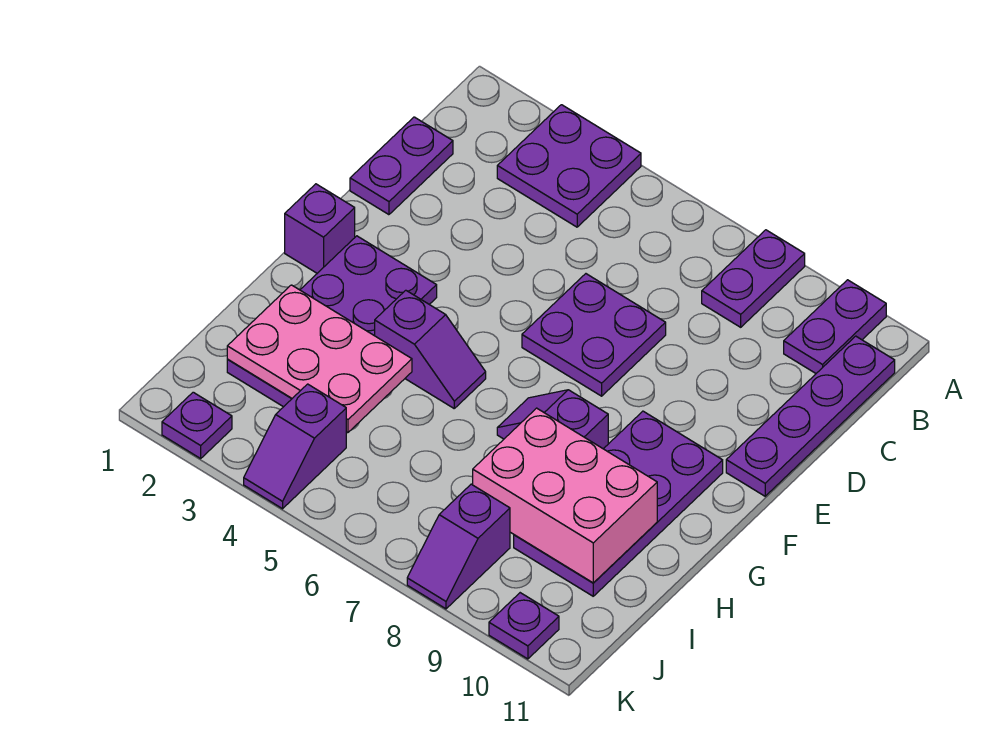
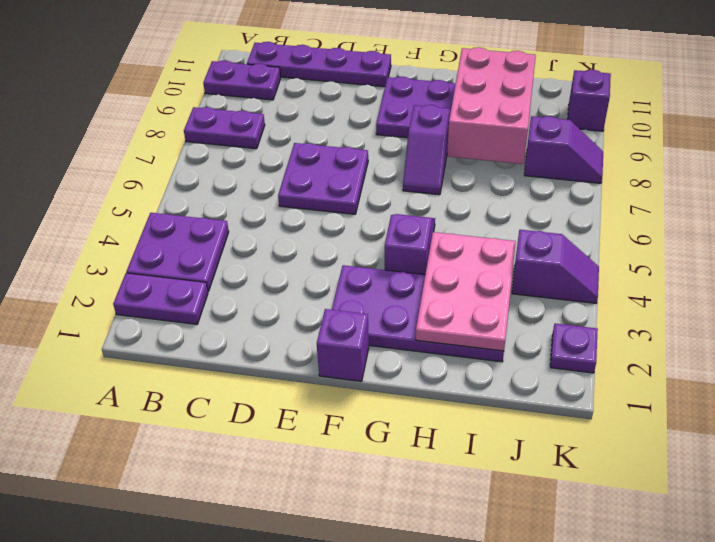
purple 1x2 plate [350,117,453,215] -> purple 1x2 plate moved to [113,273,208,324]
purple 1x1 plate [489,593,559,659] -> purple 1x1 brick [568,70,611,131]

